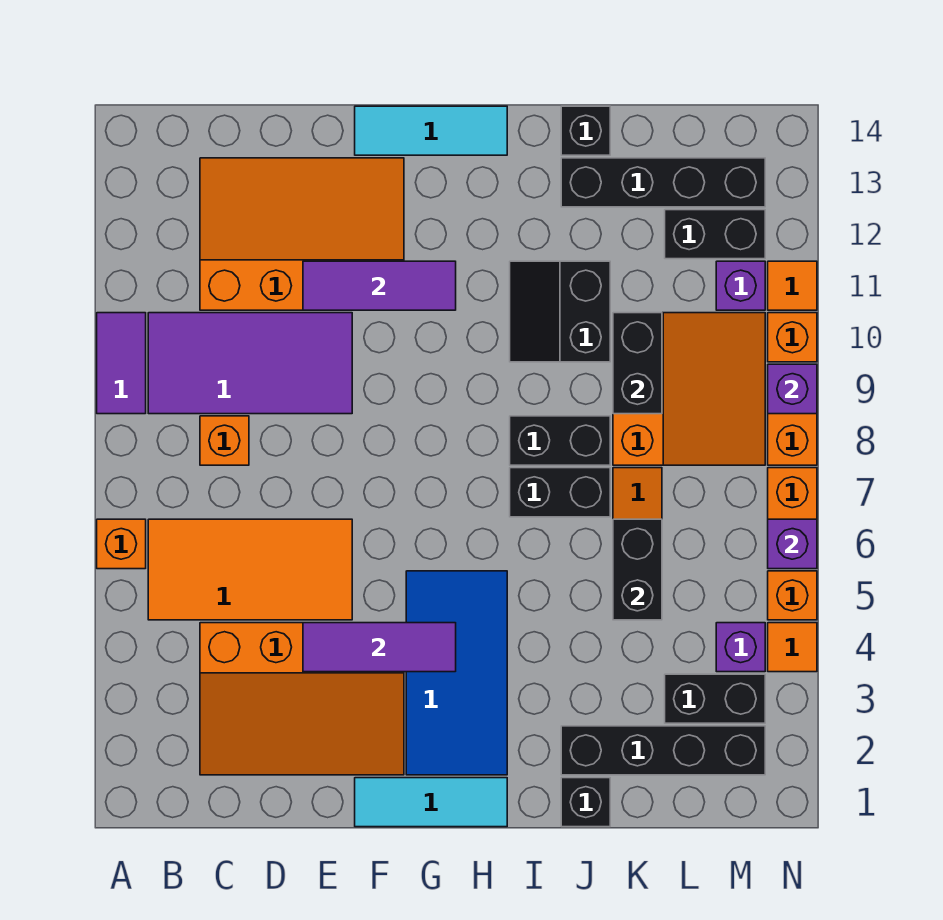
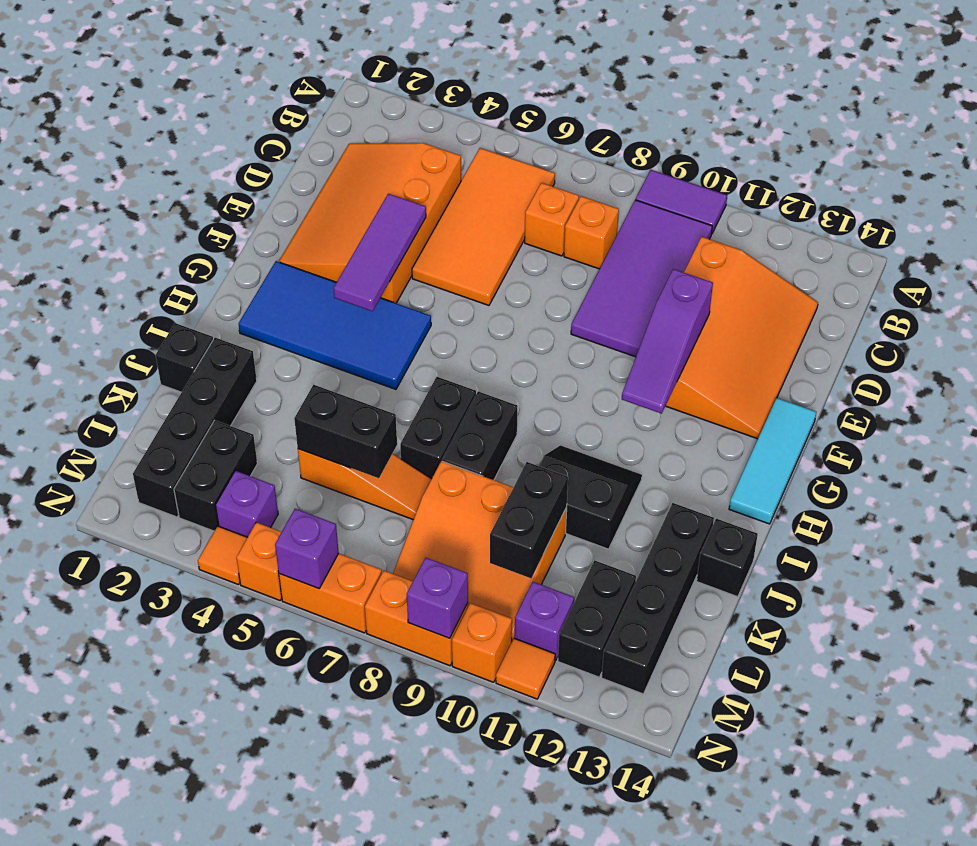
orange 1x1 brick [97,519,146,569] -> orange 1x1 brick moved to [525,183,579,256]
purple 1x3 tile [303,261,456,310] -> purple 1x3 slope [622,269,713,414]
cyan 1x3 tile [355,778,507,827] -> none
black 1x2 brick [613,313,662,414] -> black 1x2 brick turned to [490,462,568,578]

